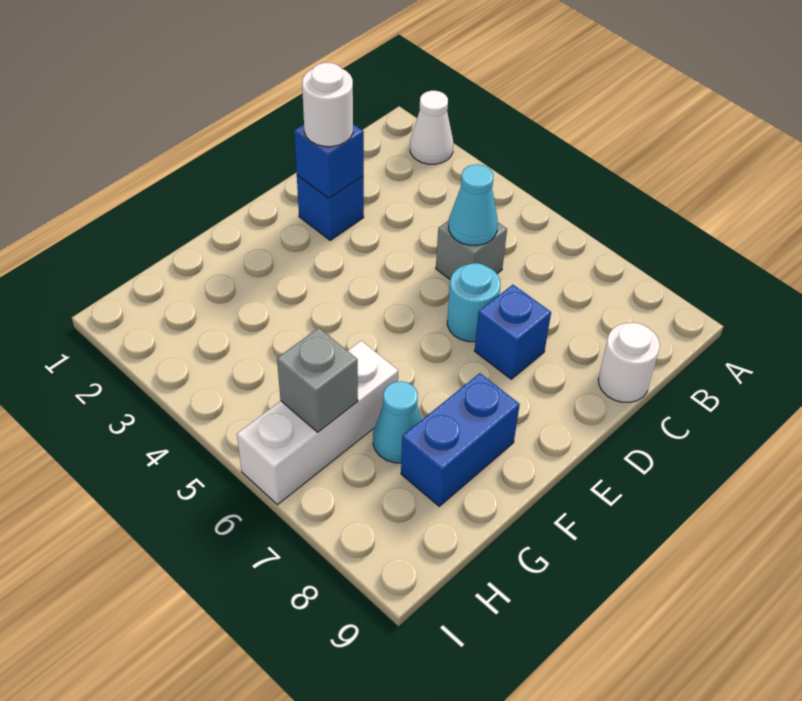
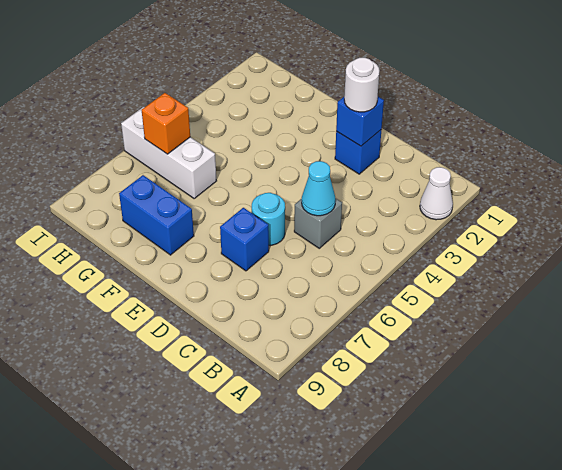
white 1x1 round brick [598,323,660,402] -> none
cyan 1x1 cone [373,381,421,463] -> none
grey 1x1 brick [277,328,358,432] -> orange 1x1 brick [142,93,190,154]

